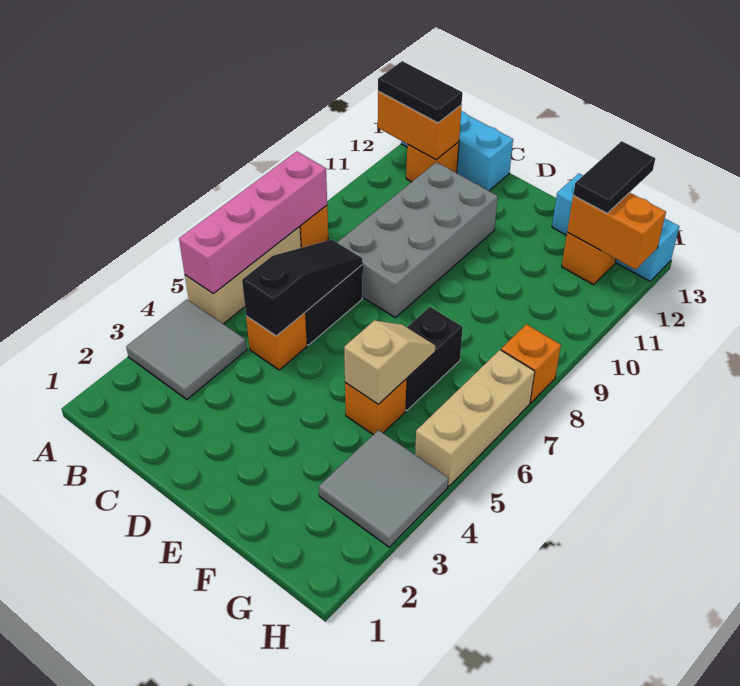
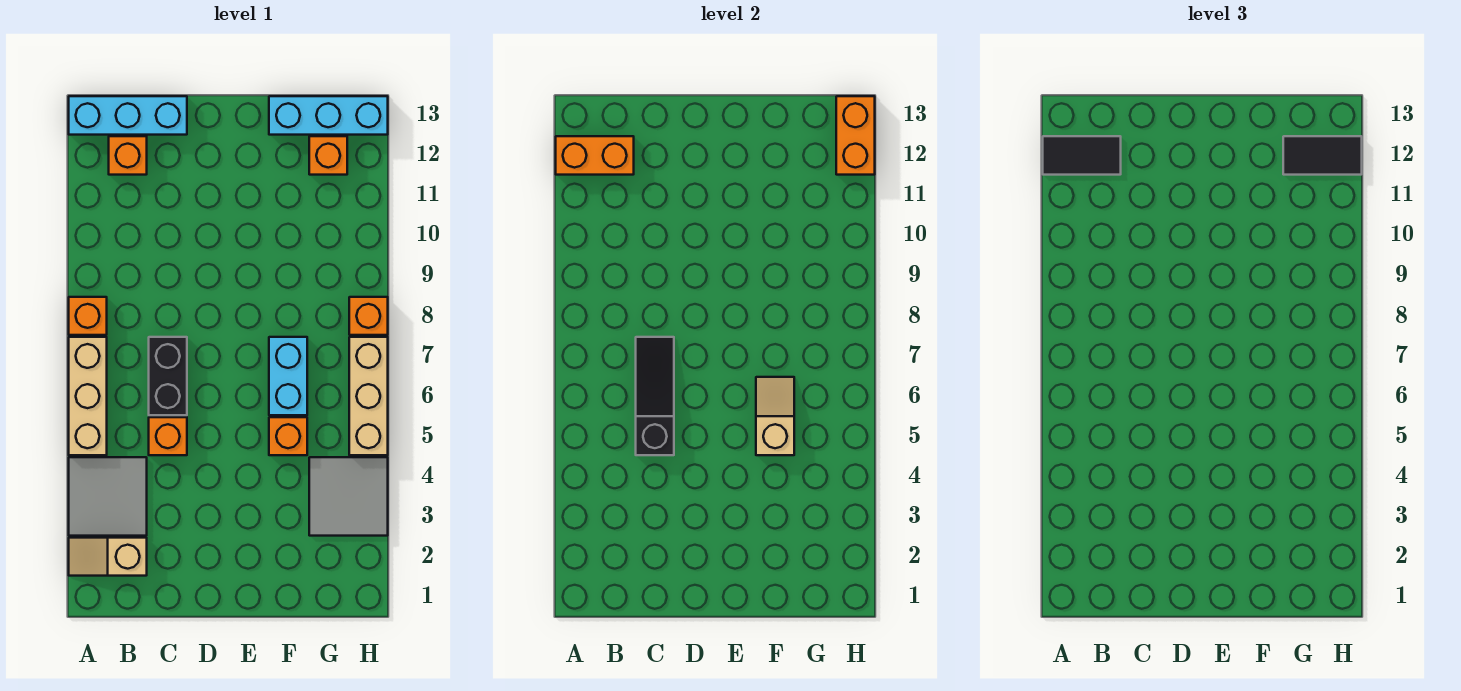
none -> tan 1x2 slope [69,538,147,576]
pink 1x4 brick [179,151,327,293] -> none
grey 2x4 brick [337,162,498,317] -> none
black 1x2 brick [405,307,463,410] -> cyan 1x2 brick [269,337,307,415]
orange 1x2 brick [567,192,666,270] -> orange 1x2 brick turned to [836,96,875,175]
black 1x2 tile [573,141,655,213] -> black 1x2 tile turned to [1283,136,1362,175]

